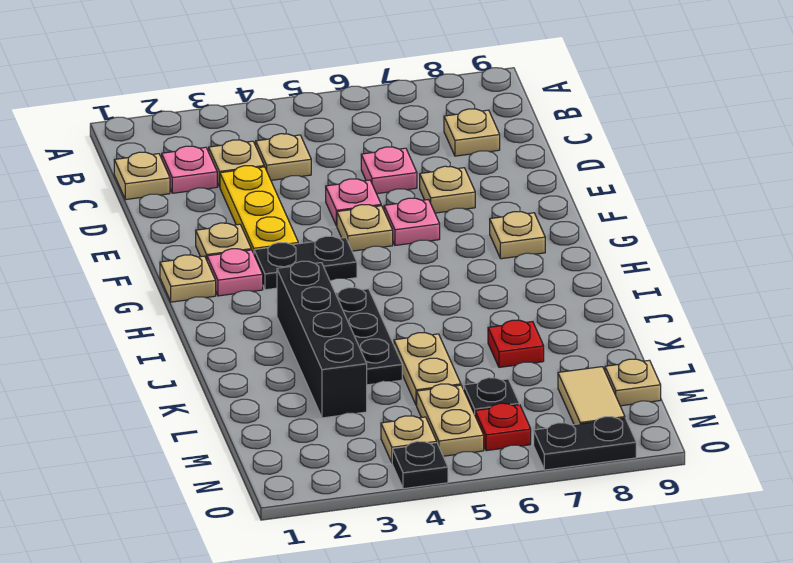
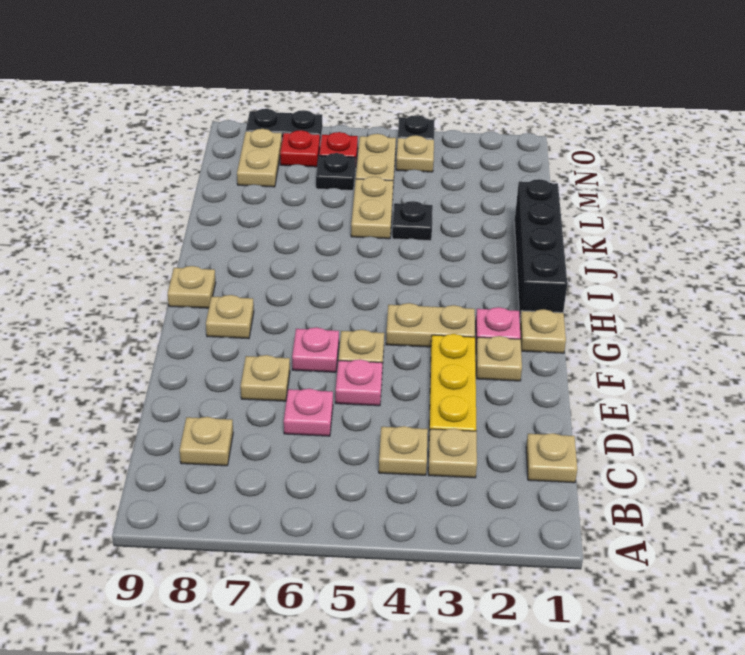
pink 1x1 plate [162,146,217,193] -> none
black 1x2 plate [254,236,357,290] -> tan 1x2 plate [386,303,475,347]
black 1x4 brick [277,261,367,418] -> black 1x4 brick moved to [515,179,567,317]
black 1x3 plate [336,287,402,385] -> black 1x1 plate [392,201,433,241]
red 1x1 plate [488,320,544,367] -> red 1x1 plate moved to [280,130,320,167]
tan 1x2 tile [558,367,625,425] -> tan 1x2 plate [237,129,282,187]
tan 1x1 plate [605,359,661,406] -> tan 1x1 plate moved to [168,266,216,308]

